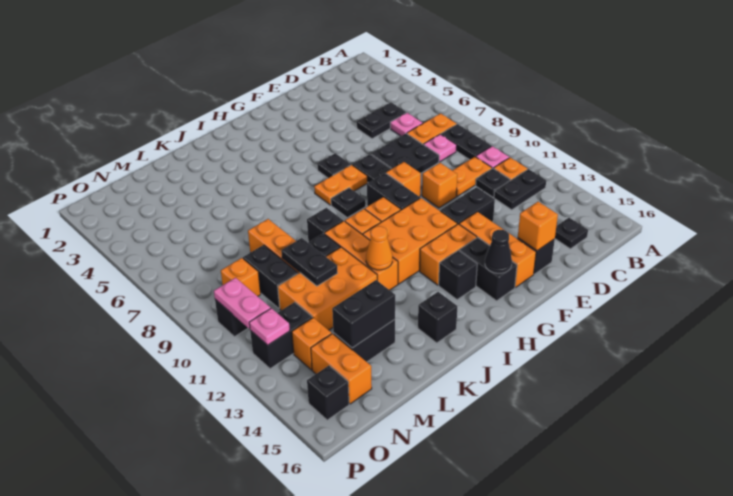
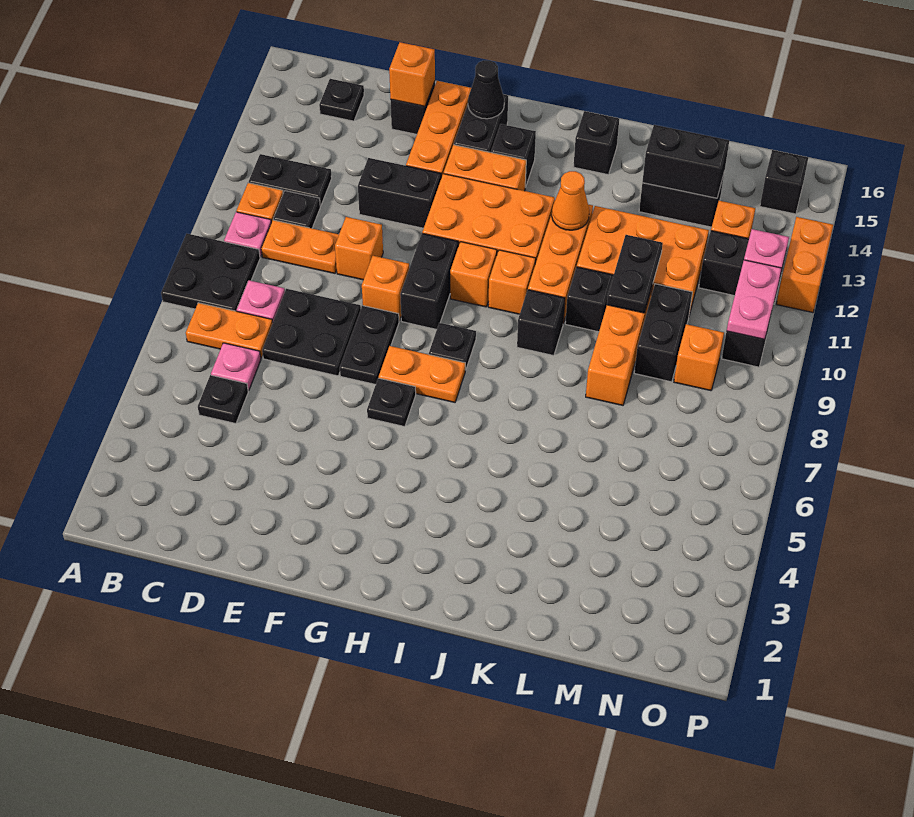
black 1x2 plate [441,124,491,160] -> black 2x2 plate [161,234,260,311]
black 1x2 plate [357,102,406,139] -> black 1x1 plate [198,375,248,424]
orange 1x2 brick [311,334,372,404] -> orange 1x2 brick moved to [776,217,833,313]

